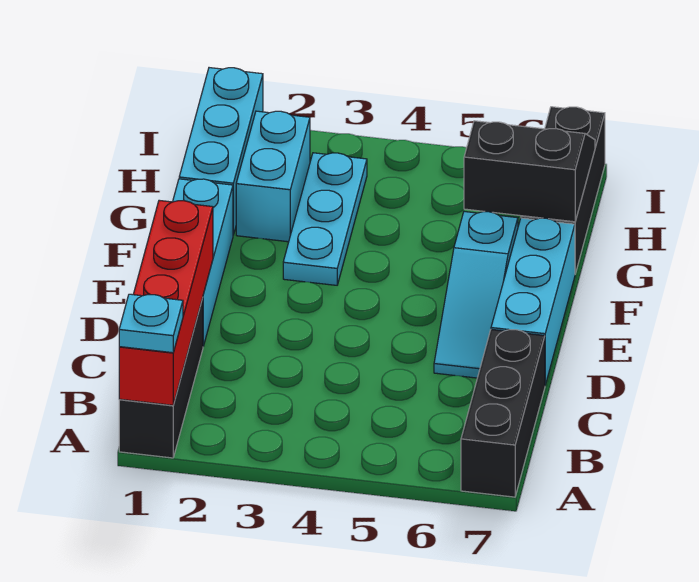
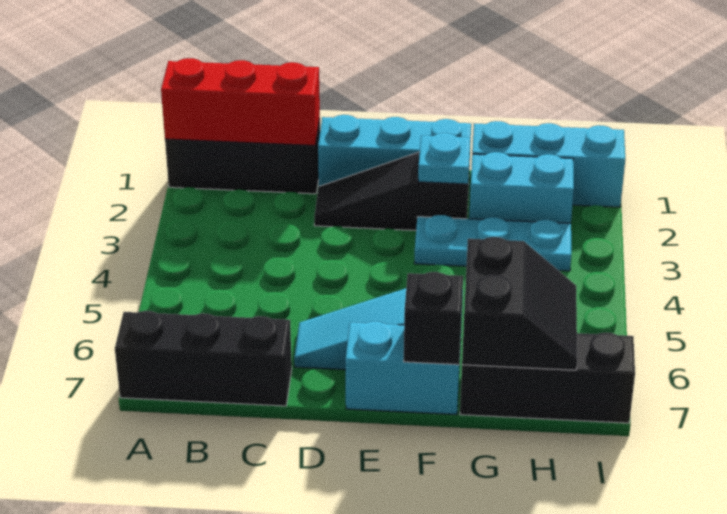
red 1x4 brick [119,200,213,405] -> red 1x3 brick [161,58,320,146]
cyan 1x1 plate [119,294,183,353] -> cyan 1x1 plate moved to [418,133,470,184]
none -> black 1x3 slope [314,152,469,230]
cyan 1x3 brick [491,218,575,385] -> cyan 1x2 brick [345,322,461,415]
none -> black 1x1 brick [404,272,463,365]

